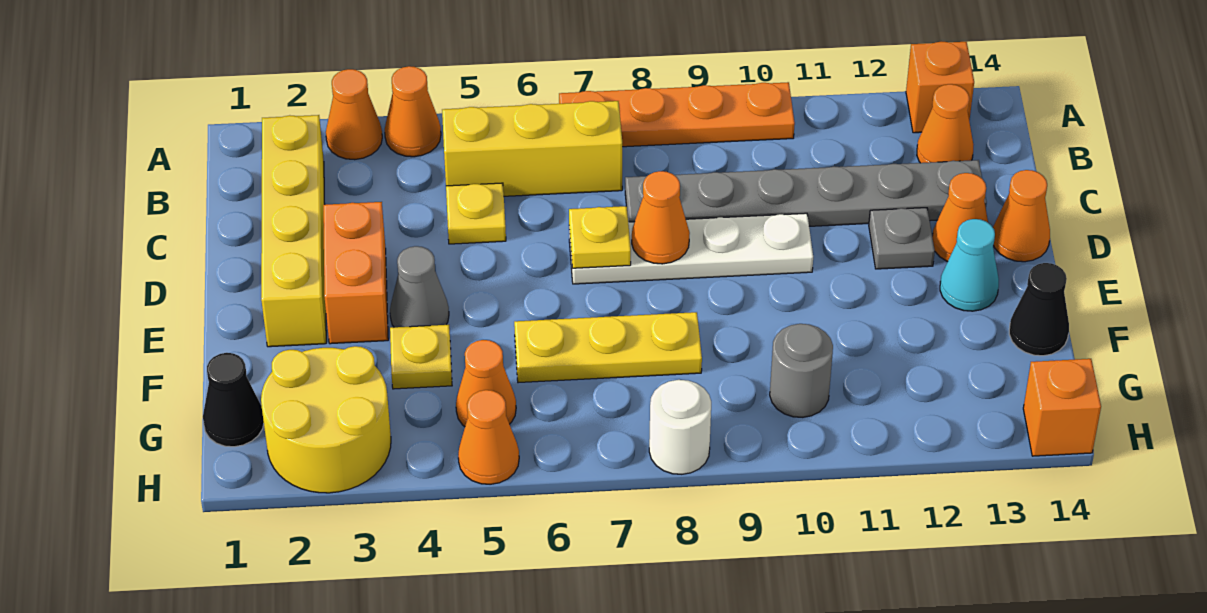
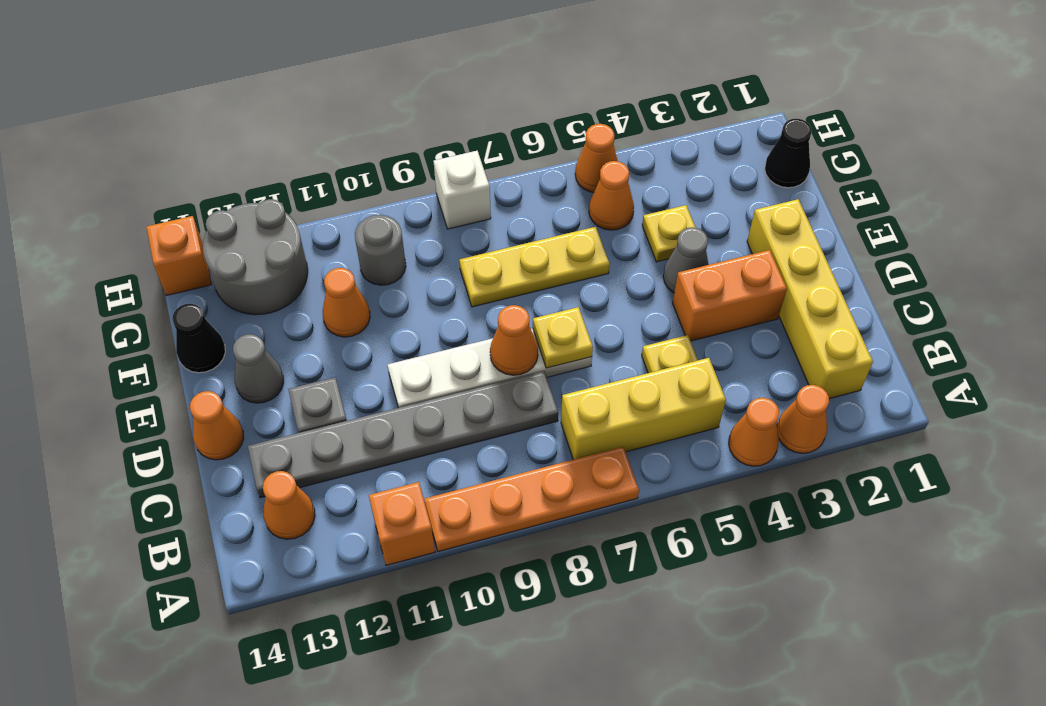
orange 1x1 brick [906,42,974,133] -> orange 1x1 brick moved to [369,482,435,565]
orange 1x2 brick [323,202,388,344] -> orange 1x2 brick turned to [673,250,787,341]
orange 1x1 cone [932,173,988,262] -> orange 1x1 cone moved to [323,268,370,337]
cyan 1x1 cone [940,219,999,311] -> grey 1x1 cone [233,334,284,403]
yellow 2x2 round brick [261,346,391,493] -> none
none -> grey 2x2 round brick [203,199,308,315]
white 1x1 round brick [649,380,711,474] -> white 1x1 brick [434,151,491,229]

